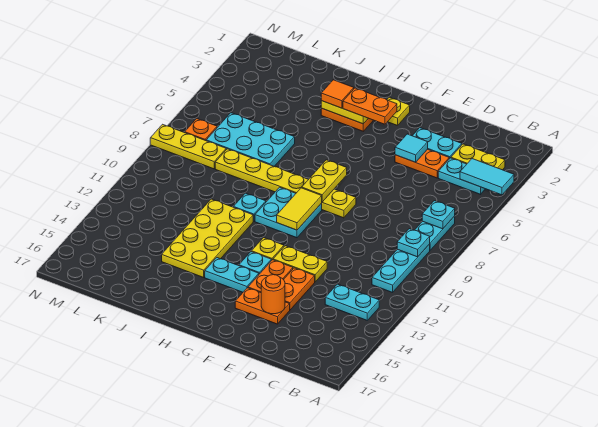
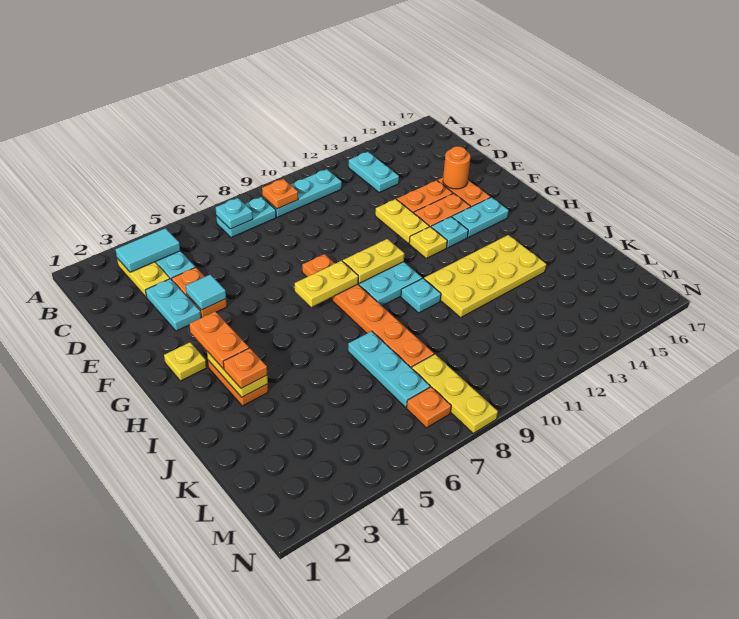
cyan 1x2 tile [460,159,514,195] -> cyan 1x2 tile turned to [116,228,180,272]
cyan 1x1 plate [397,229,430,257] -> orange 1x1 plate [262,179,298,209]
yellow 1x6 plate [215,149,356,218] -> orange 1x6 plate [302,254,434,368]
yellow 1x2 tile [277,188,322,230] -> yellow 1x2 plate [343,239,404,283]
cyan 1x2 plate [205,258,259,292] -> cyan 1x2 plate turned to [452,197,509,237]
orange 1x1 tile [321,80,354,108] -> orange 1x1 plate [223,348,267,388]
cyan 2x3 plate [206,113,295,166] -> cyan 1x3 plate [348,331,430,407]

